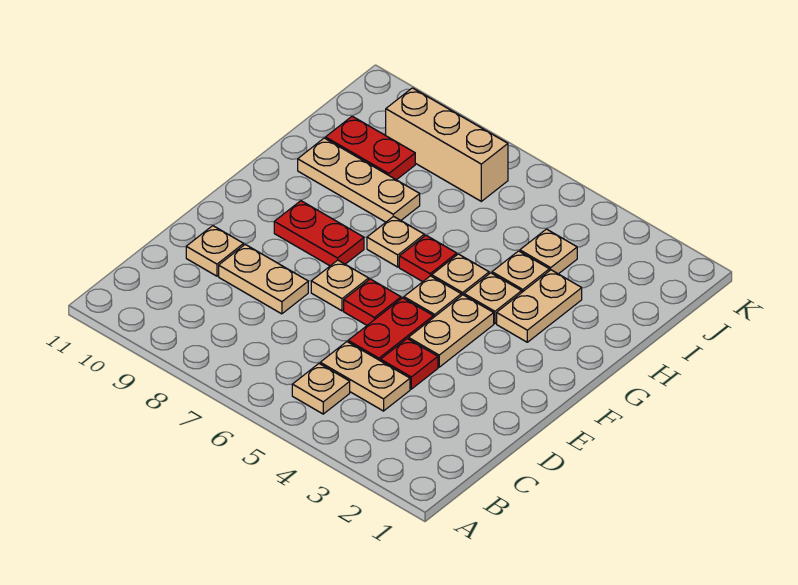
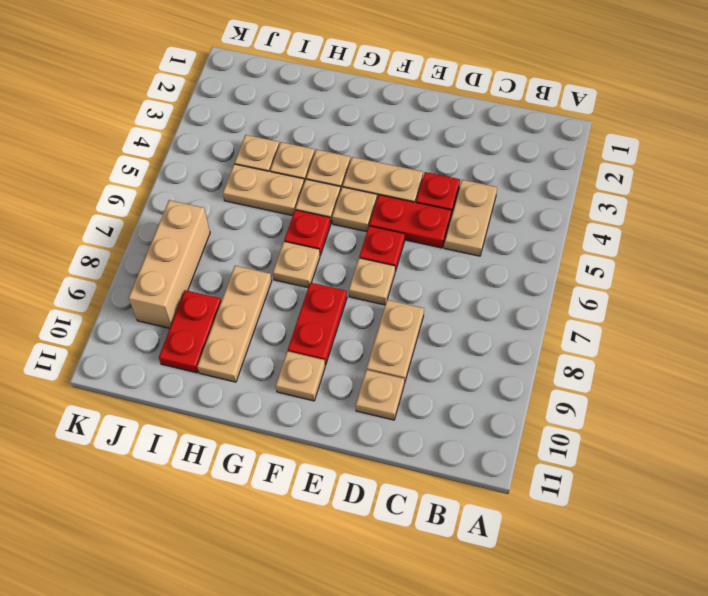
tan 1x1 plate [292,364,350,414] -> tan 1x1 plate moved to [276,351,325,401]
tan 1x2 plate [497,270,582,342] -> tan 1x2 plate moved to [223,164,304,216]

